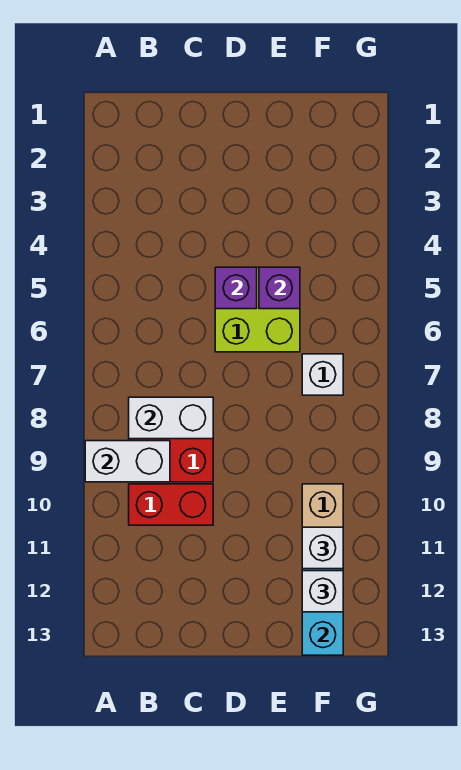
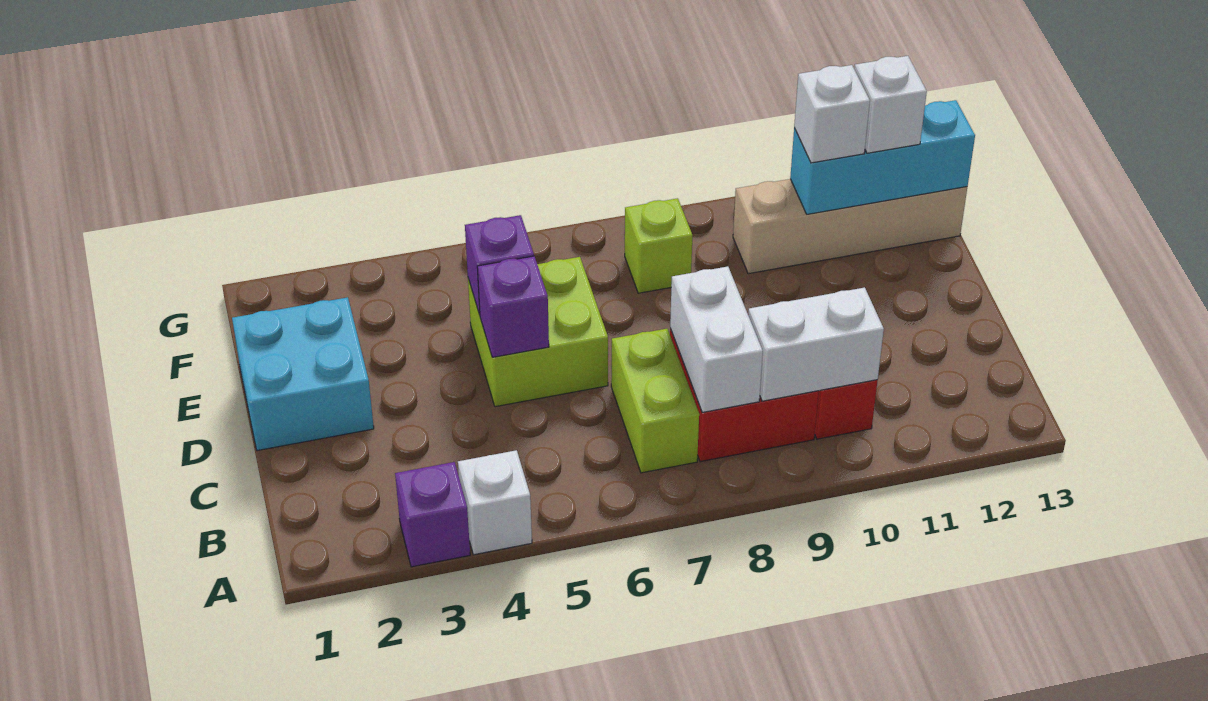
none -> purple 1x1 brick [395,462,470,567]
white 1x2 brick [85,441,170,482] -> white 1x2 brick turned to [748,287,884,401]
none -> lime 1x2 brick [611,329,699,473]
none -> cyan 2x2 brick [232,297,374,451]
white 1x1 brick [302,354,343,395] -> white 1x1 brick moved to [458,450,532,555]
none -> lime 1x1 brick [625,198,693,293]

